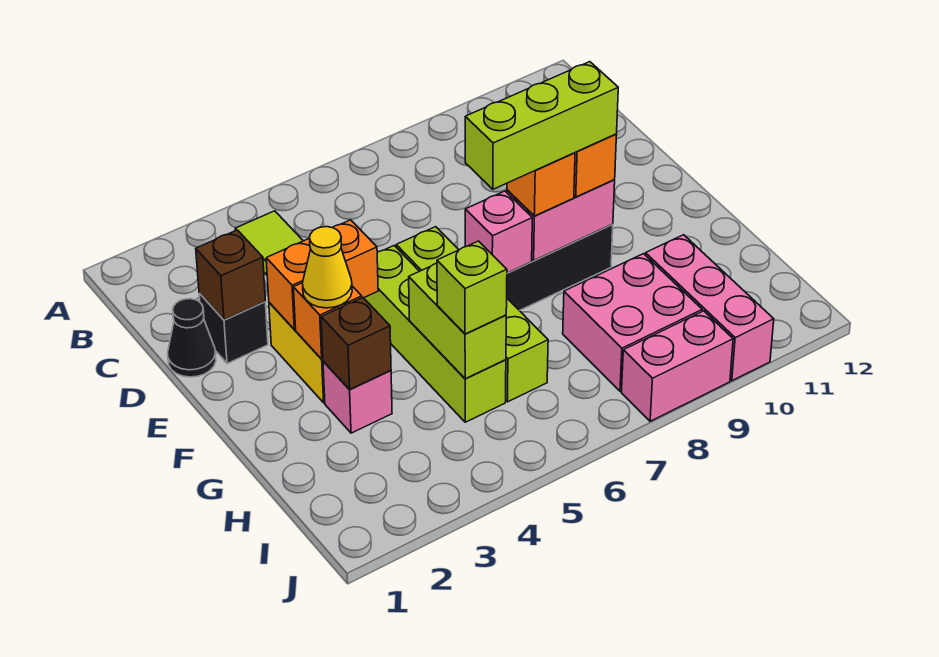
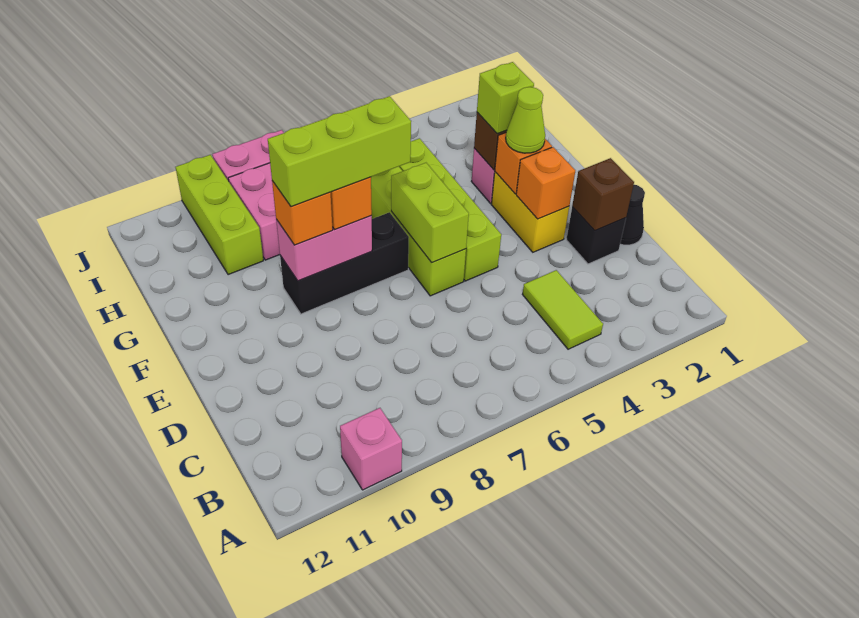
orange 1x2 brick [266,220,378,329] -> orange 1x1 brick [516,147,575,219]
yellow 1x1 cone [303,227,352,308] -> lime 1x1 cone [506,87,545,153]
pink 1x1 brick [465,191,532,273] -> pink 1x1 brick moved to [340,408,402,490]
lime 1x2 brick [409,263,506,379] -> lime 1x2 brick moved to [391,163,469,263]
lime 1x1 brick [437,241,507,334] -> lime 1x1 brick moved to [477,62,534,134]
pink 1x3 brick [645,235,774,381] -> lime 1x3 brick [176,155,263,275]

